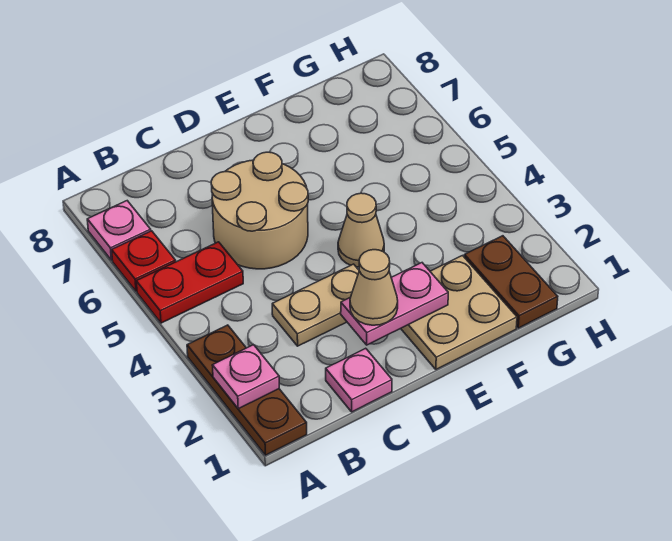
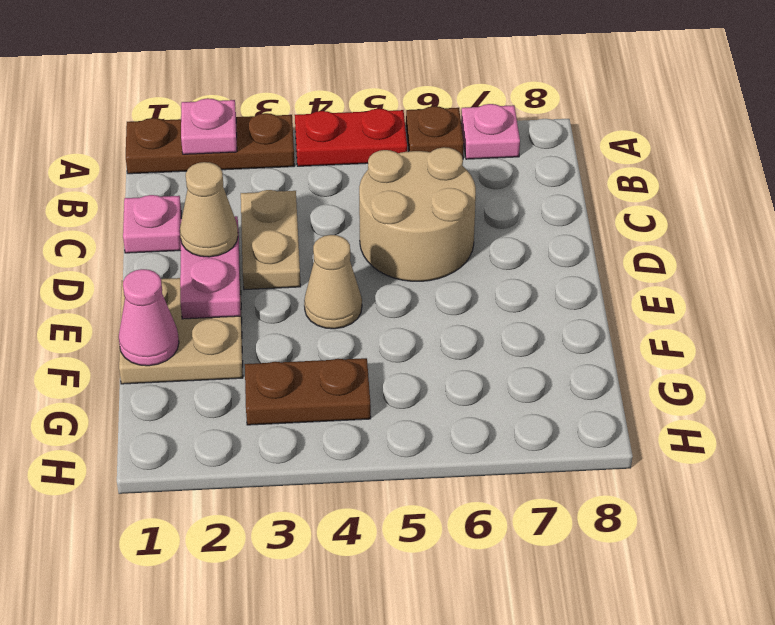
red 1x2 plate [136,242,243,323] -> red 1x2 plate turned to [295,109,407,166]
red 1x1 plate [112,231,176,291] -> brown 1x1 plate [406,106,464,158]
none -> pink 1x1 cone [119,269,179,366]
brown 1x2 plate [464,236,558,328] -> brown 1x2 plate moved to [245,358,371,425]

